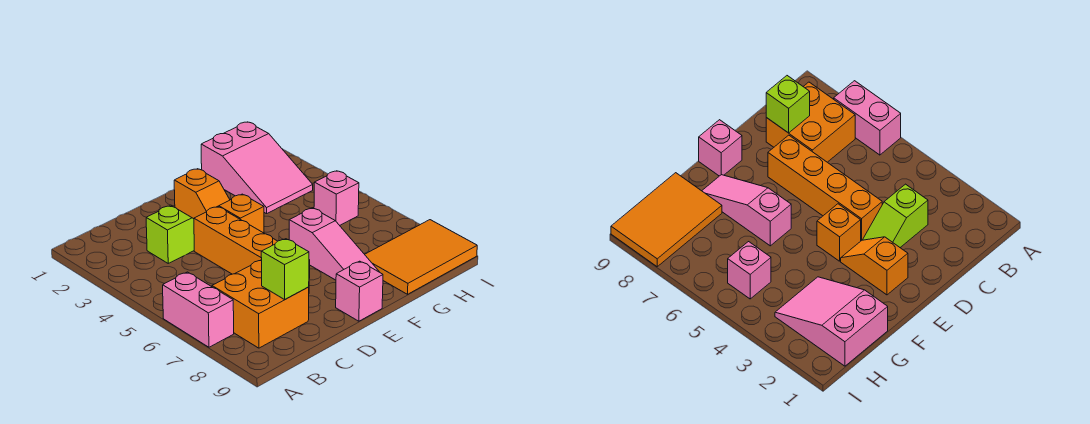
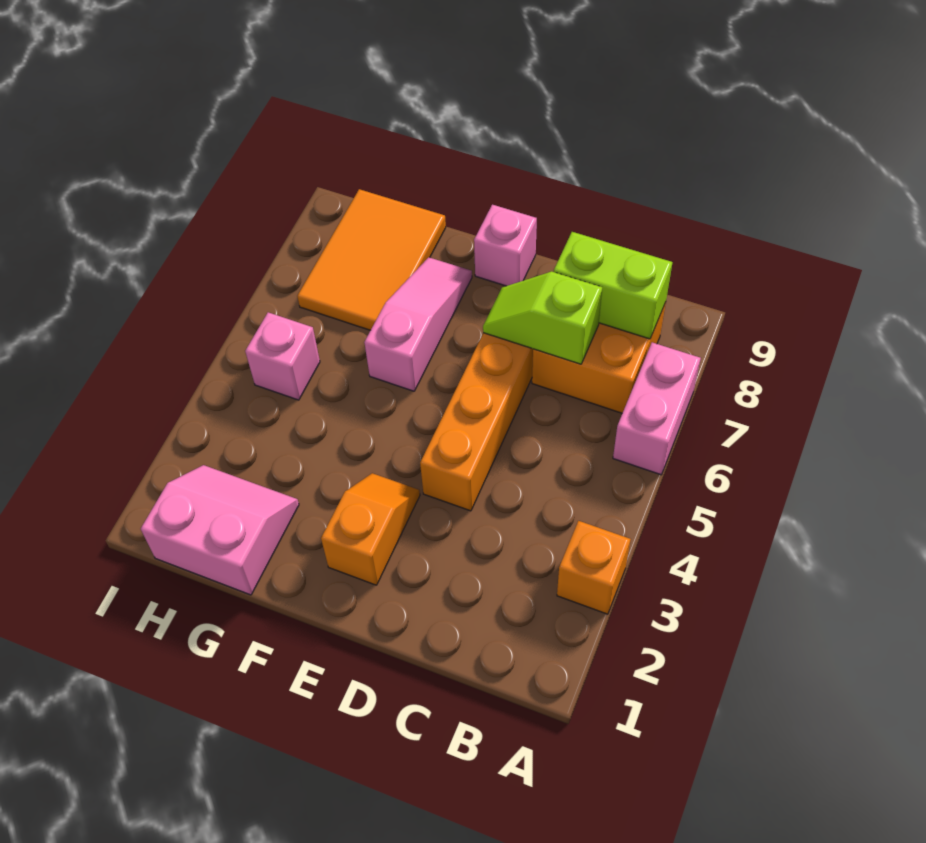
lime 1x2 slope [146,205,194,263] -> lime 1x2 slope moved to [483,272,602,364]
lime 1x1 brick [261,239,309,299] -> lime 1x2 brick [554,232,672,339]
orange 1x1 brick [219,194,264,233] -> orange 1x1 brick moved to [557,521,631,614]
pink 2x3 slope [201,122,313,214] -> pink 2x2 slope [141,465,299,595]
orange 2x3 tile [365,220,477,294] -> orange 2x3 tile turned to [297,189,446,330]

